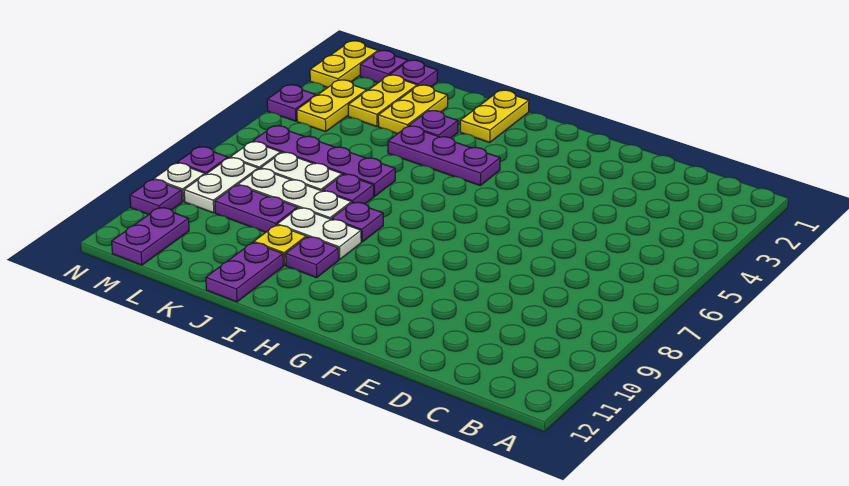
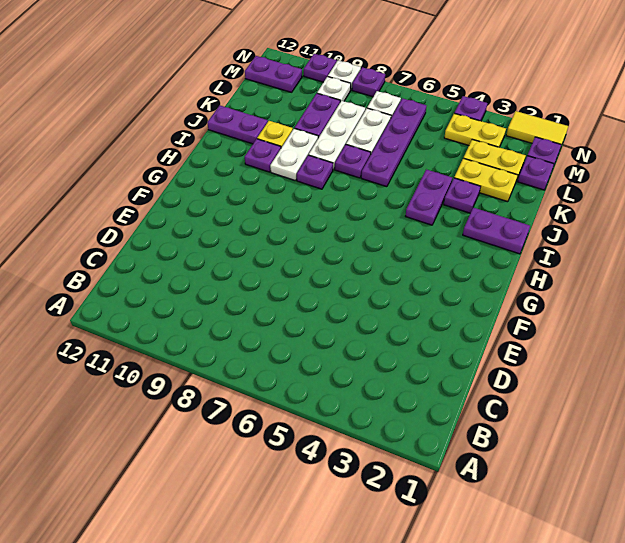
purple 1x3 plate [388,126,500,185] -> purple 1x2 plate [406,169,452,225]
yellow 1x2 plate [460,90,529,143] -> purple 1x2 plate [463,208,530,254]
white 1x2 plate [184,158,258,213] -> white 1x1 plate [317,77,351,102]
yellow 1x2 plate [310,41,378,87] -> yellow 1x2 tile [506,111,568,146]

